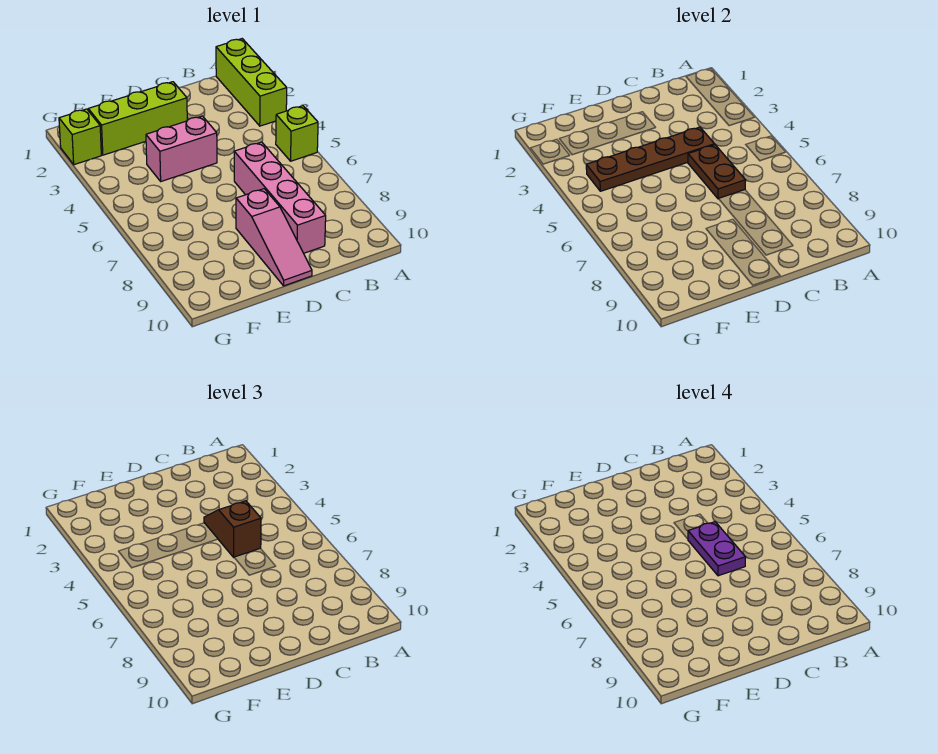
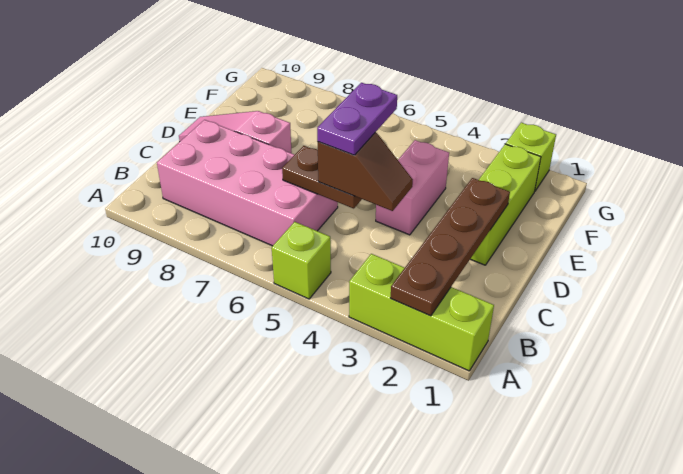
brown 1x4 plate [586,127,715,191] -> brown 1x4 plate moved to [391,178,510,316]
purple 1x2 plate [688,522,746,576] -> purple 1x2 plate turned to [317,83,397,155]
pink 1x4 brick [234,142,326,253] -> pink 2x4 brick [157,120,338,246]

